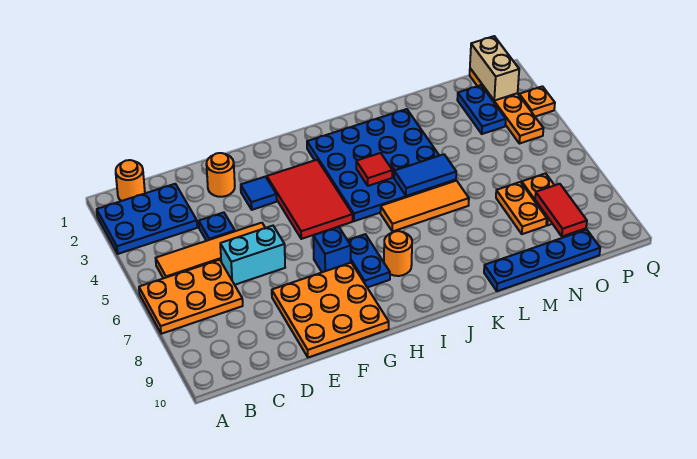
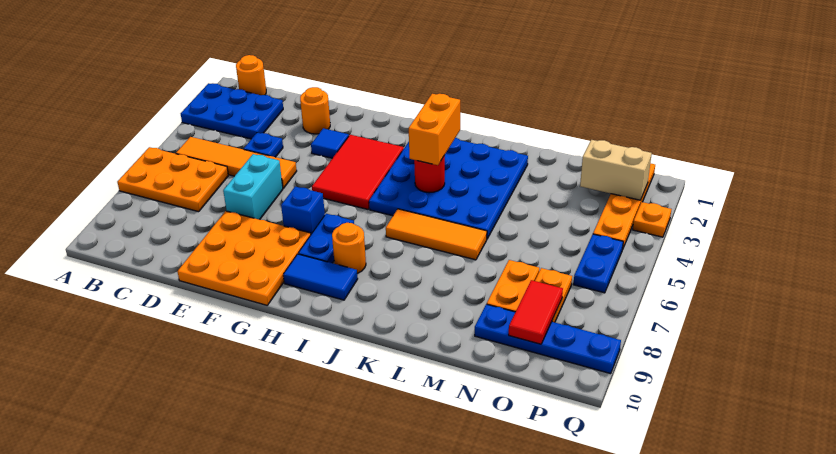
cyan 1x2 brick [220,226,285,285] -> cyan 1x2 brick turned to [223,154,283,220]
none -> orange 1x2 brick [409,94,460,165]
red 1x1 tile [356,153,392,186] -> red 1x1 round brick [414,155,445,193]
blue 1x2 tile [394,154,456,196] -> blue 1x2 tile moved to [283,254,358,300]
blue 1x4 plate [484,230,600,291] -> blue 1x4 plate moved to [475,304,621,374]
blue 1x2 plate [457,85,506,134] -> blue 1x2 plate moved to [573,234,623,293]
tan 1x2 brick [470,36,519,101] -> tan 1x2 brick turned to [580,140,652,200]

